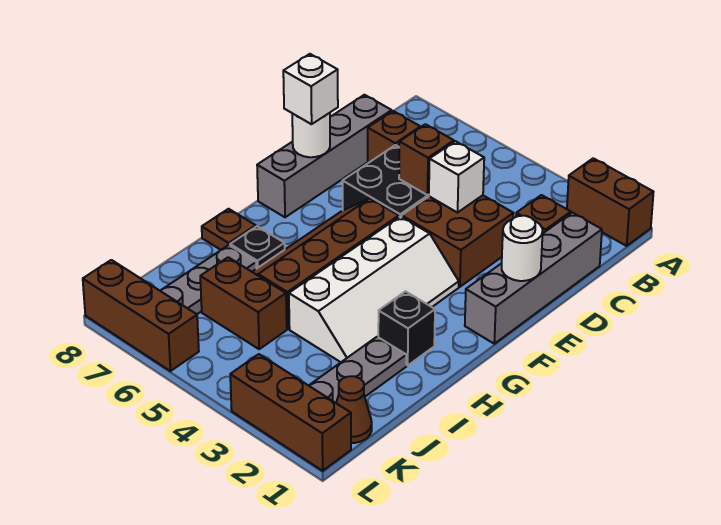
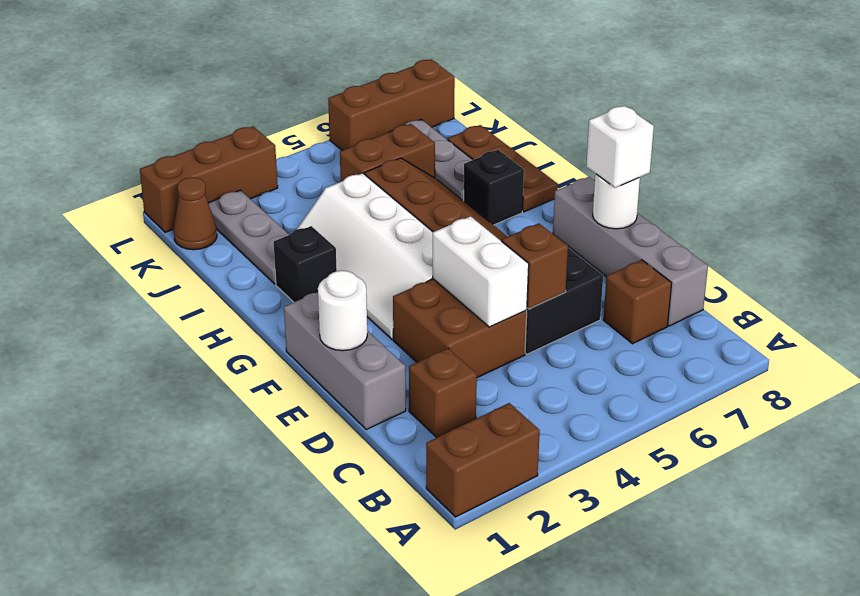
grey 1x4 brick [465,212,602,344] -> grey 1x3 brick [284,292,406,430]
white 1x1 brick [429,141,484,213] -> white 1x2 brick [433,216,529,327]
black 1x1 plate [230,226,285,269] -> black 1x1 brick [464,150,524,225]
brown 1x1 plate [202,209,256,250] -> brown 1x3 plate [448,125,558,212]

